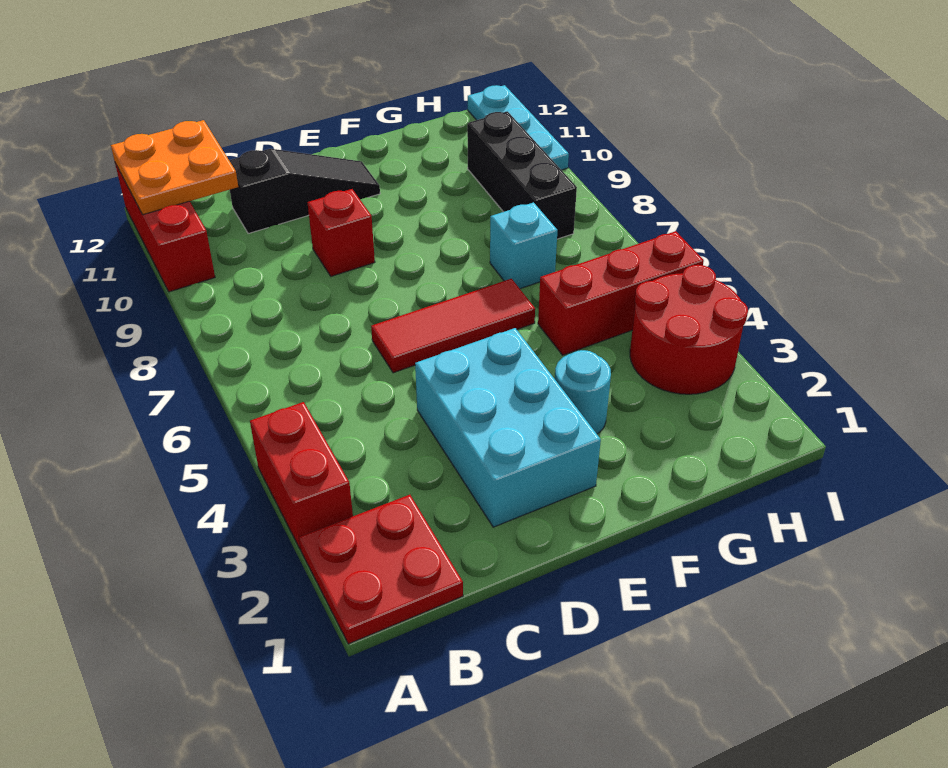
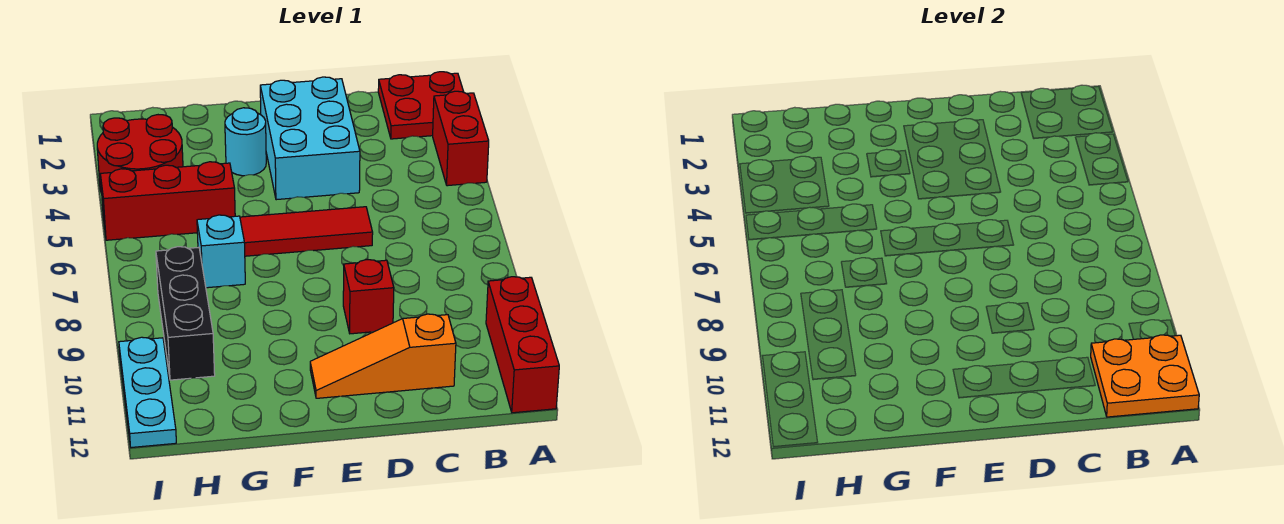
black 1x3 slope [229,149,380,234] -> orange 1x3 slope [310,314,456,398]

